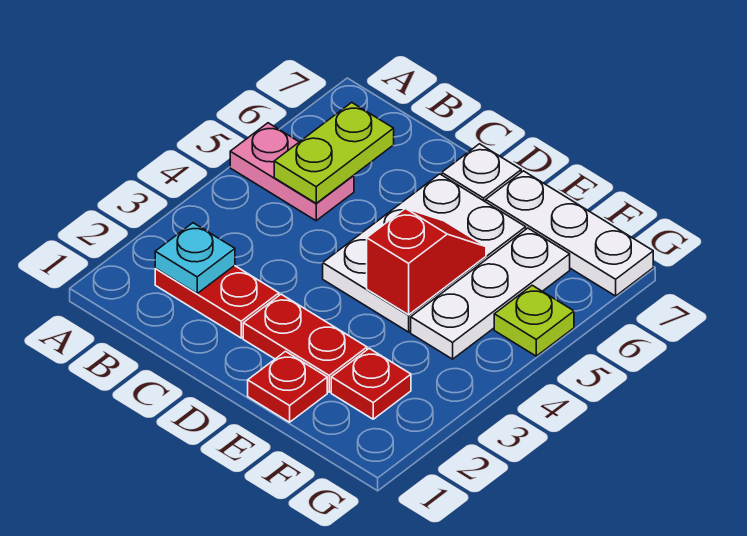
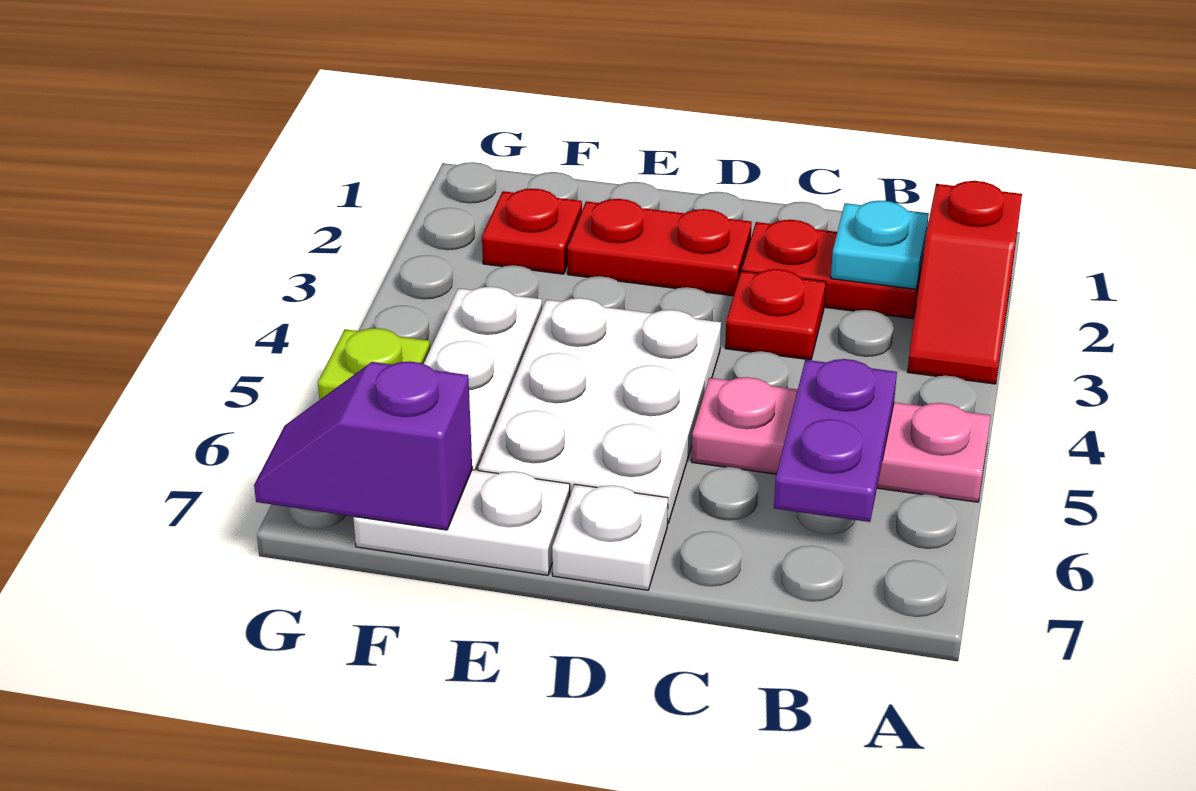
pink 1x2 plate [230,123,354,221] -> pink 1x3 plate [692,377,991,502]
lime 1x2 plate [274,102,394,203] -> purple 1x2 plate [774,359,897,522]
red 1x1 plate [248,351,327,422] -> red 1x1 plate moved to [725,269,826,360]
red 1x2 slope [367,209,486,315] -> red 1x2 slope moved to [908,181,1022,384]
white 1x3 plate [486,171,653,296] -> white 1x2 plate [353,470,570,575]
none -> purple 1x2 slope [254,362,472,530]

